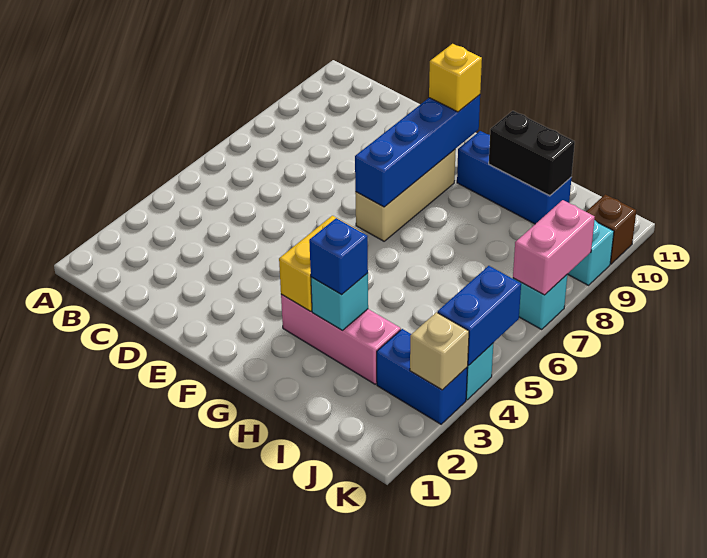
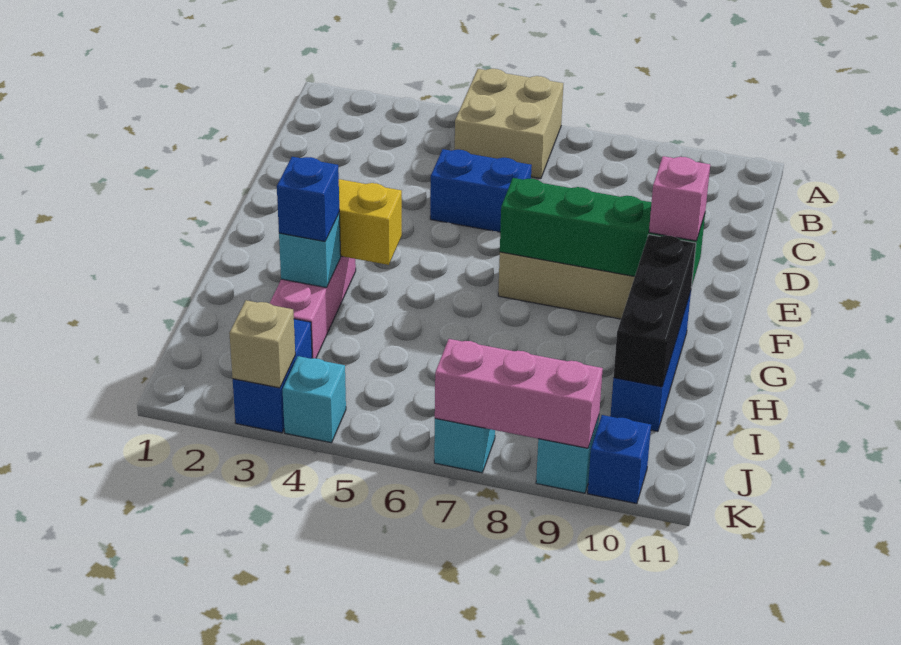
none -> tan 2x2 brick [455,69,563,179]
blue 1x4 brick [355,95,480,207] -> green 1x4 brick [500,178,705,284]
yellow 1x1 brick [429,44,482,112] -> pink 1x1 brick [649,156,710,241]
black 1x2 brick [489,111,575,196] -> black 1x3 brick [613,235,696,387]
blue 1x2 brick [438,266,521,365] -> blue 1x2 brick moved to [430,149,532,232]
pink 1x2 brick [513,200,595,295] -> pink 1x3 brick [435,339,603,448]
brown 1x1 brick [586,194,636,264] -> blue 1x1 brick [588,415,651,504]

